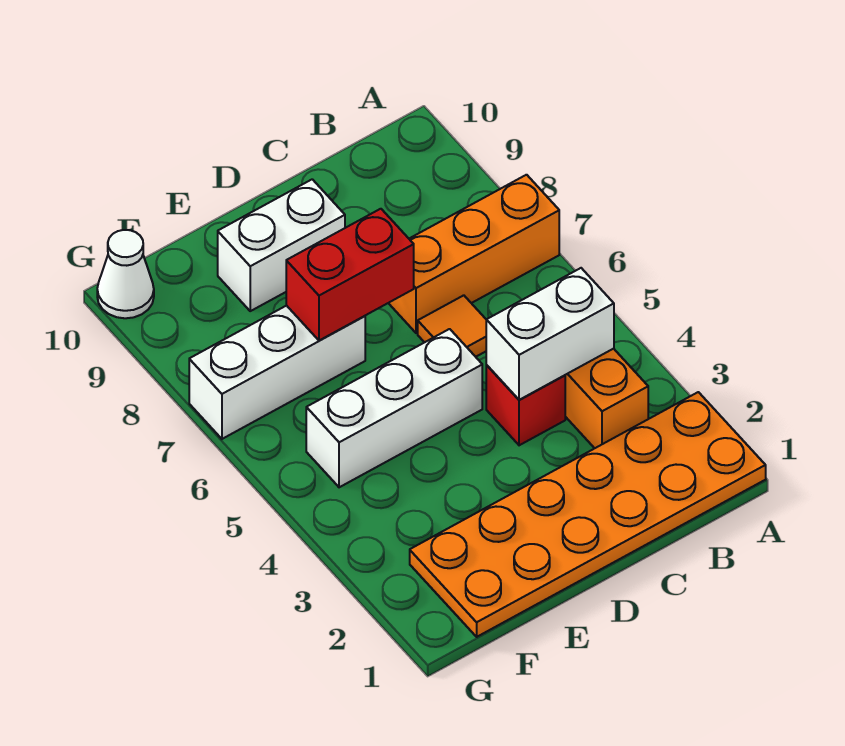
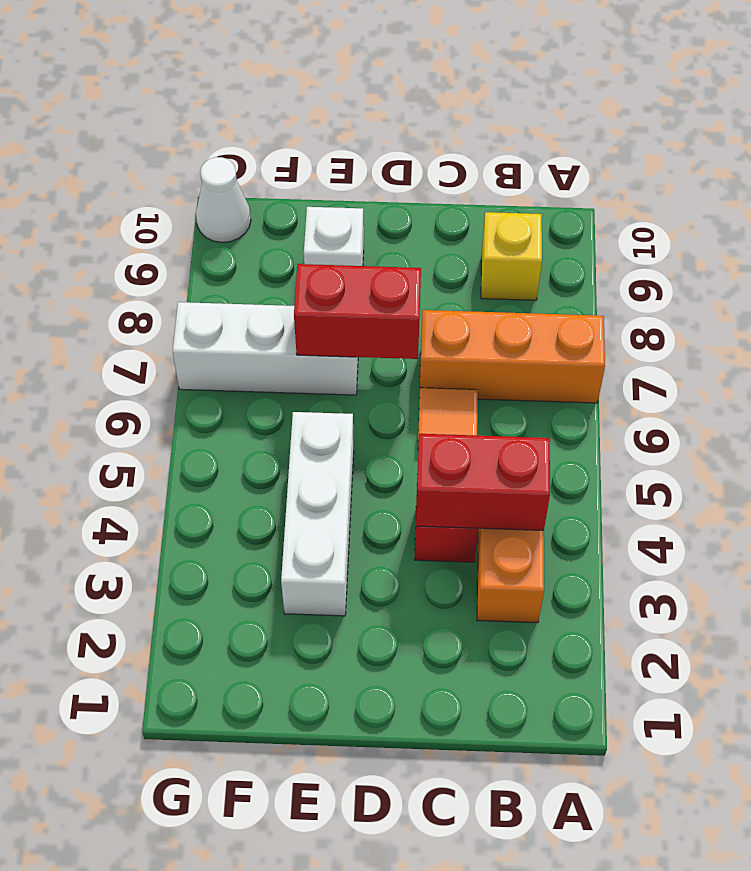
orange 2x6 plate [410,392,766,637] -> none
white 1x2 brick [486,268,614,400] -> red 1x2 brick [416,434,550,530]
none -> yellow 1x1 brick [481,212,542,300]
white 1x3 brick [306,329,482,487] -> white 1x3 brick turned to [281,412,354,616]
white 1x2 brick [218,179,345,311] -> white 1x1 brick [304,207,364,266]

